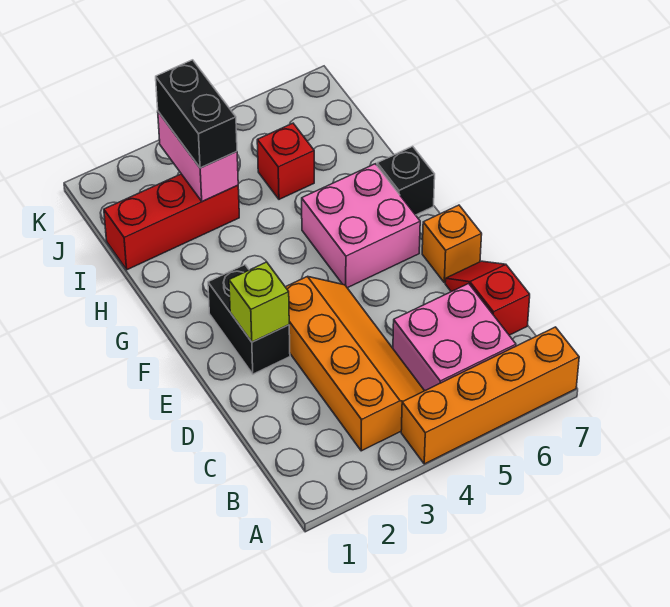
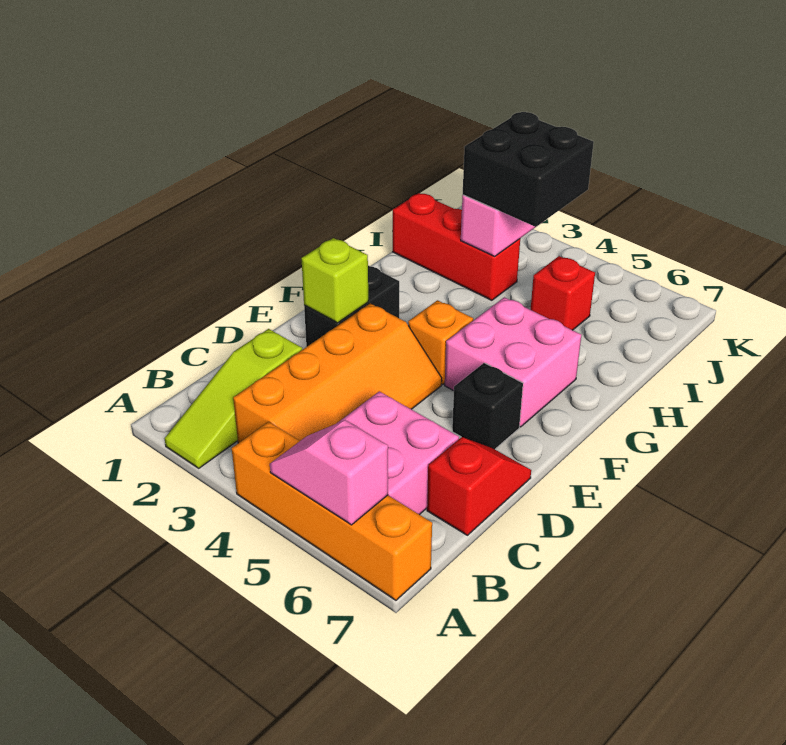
none -> lime 1x3 slope [165,329,302,468]
none -> pink 1x2 slope [270,420,388,525]
orange 1x1 brick [422,205,482,283] -> orange 1x1 brick moved to [408,300,473,384]
black 1x1 brick [377,146,435,215] -> black 1x1 brick moved to [452,363,523,449]
black 1x2 brick [156,60,237,168] -> black 2x2 brick [463,112,594,227]

